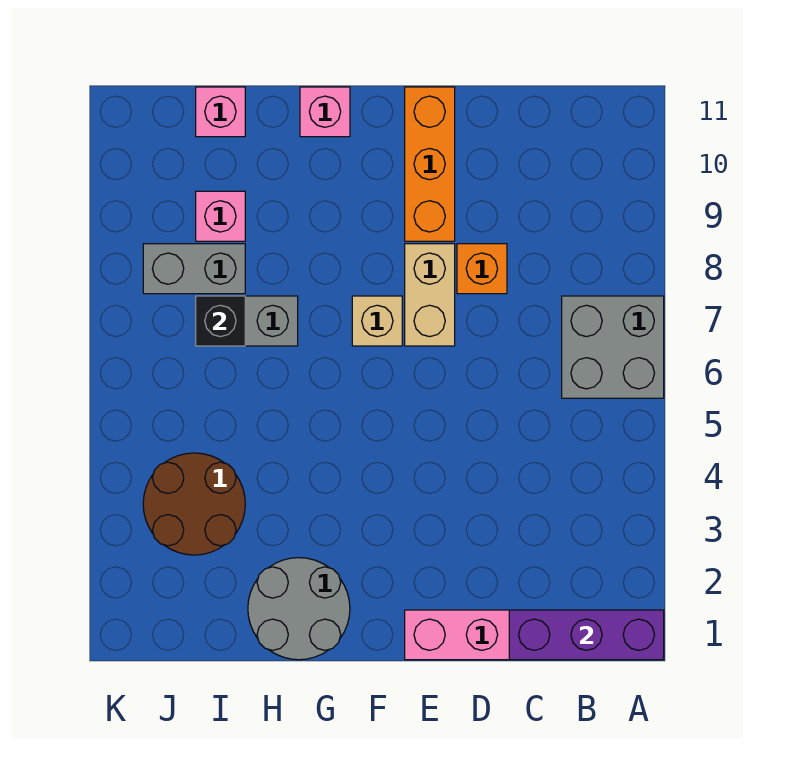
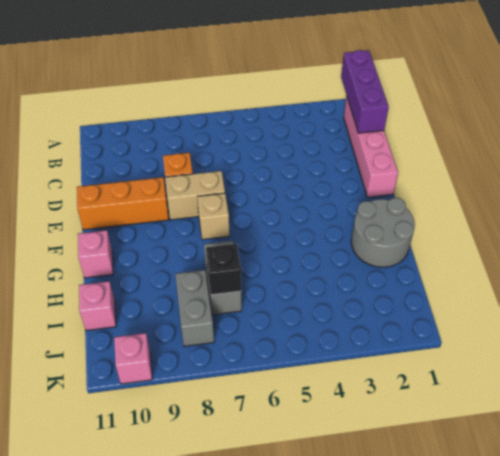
grey 2x2 brick [562,296,664,398] -> none
brown 2x2 round brick [143,453,245,555] -> none
pink 1x1 brick [196,191,245,241] -> pink 1x1 brick moved to [114,333,152,384]

